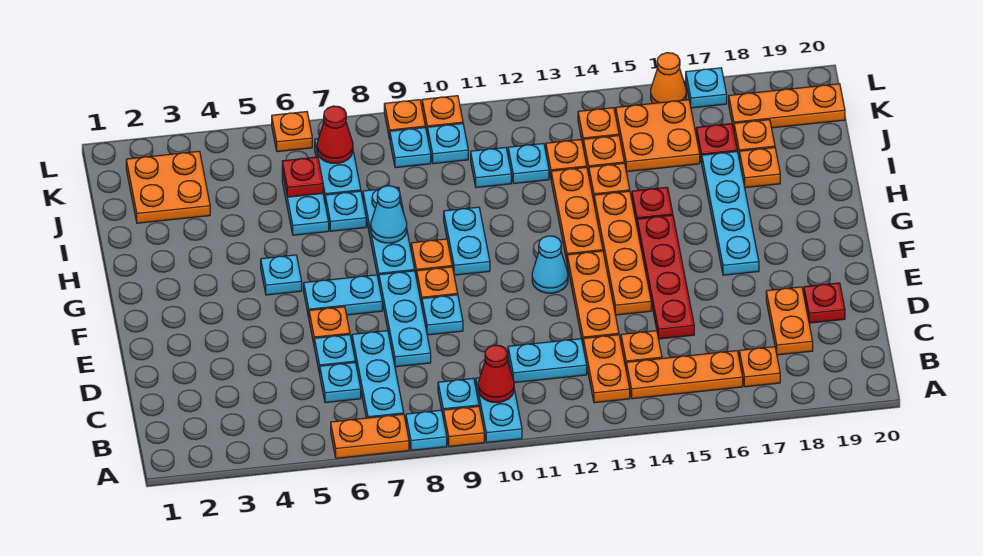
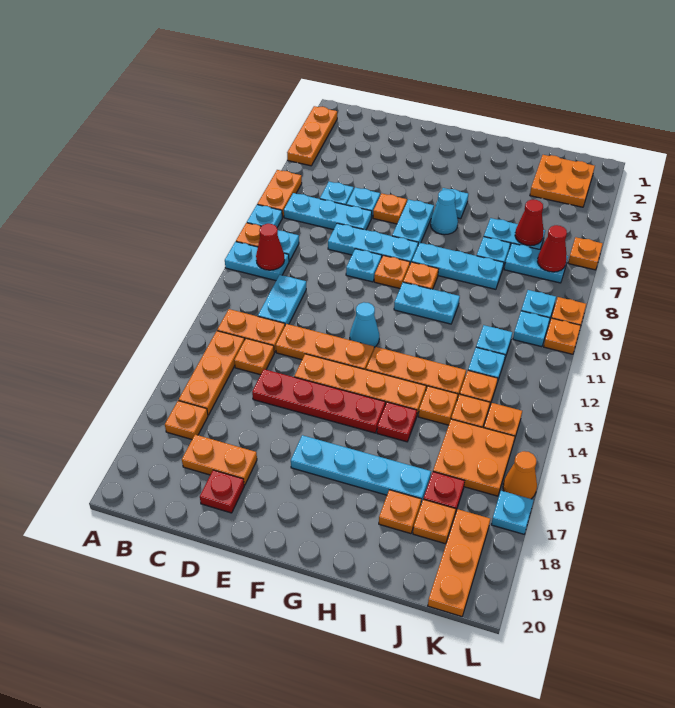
none -> orange 1x3 plate [287,106,337,166]
cyan 1x1 cone [371,186,407,243] -> cyan 1x1 cone moved to [431,190,458,235]
red 1x1 plate [282,157,323,197] -> red 1x1 cone [515,200,544,246]

